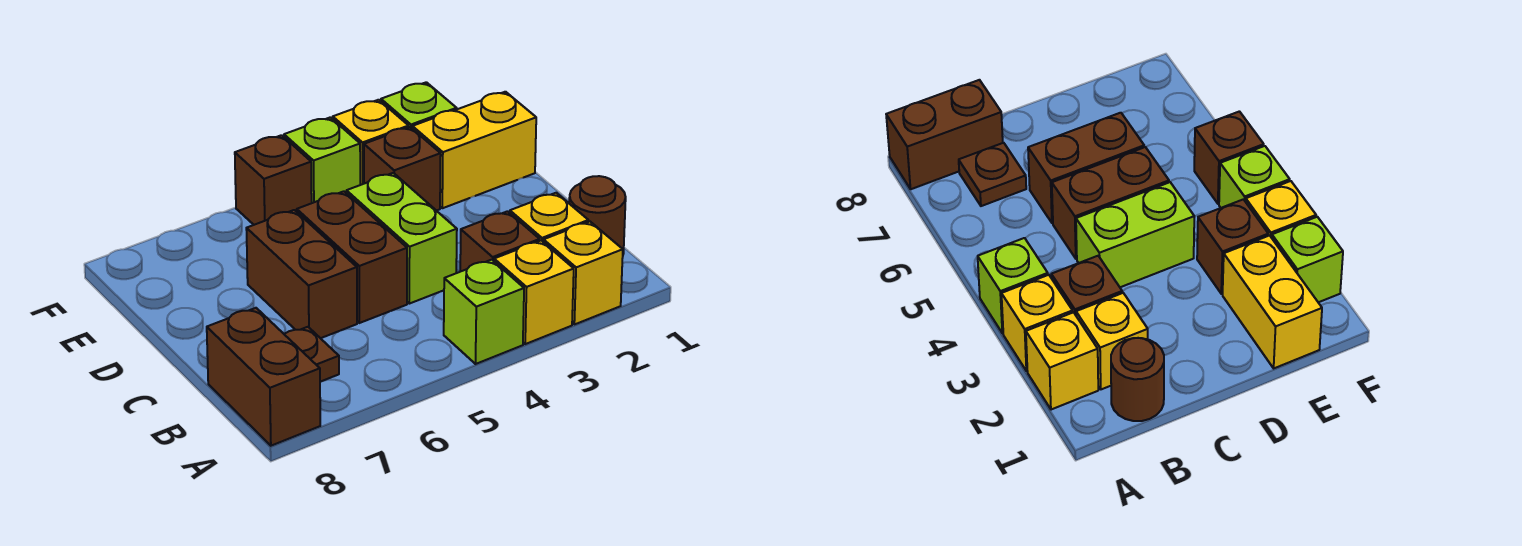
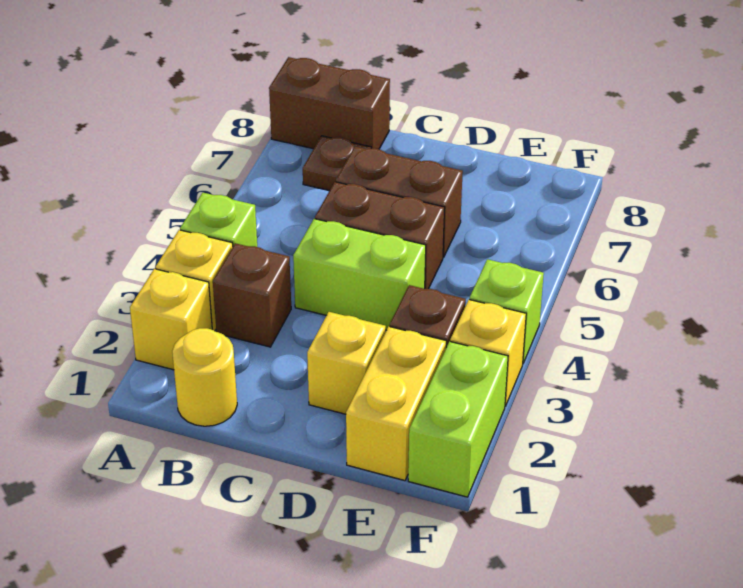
brown 1x1 round brick [569,176,626,254] -> yellow 1x1 round brick [172,328,237,426]
yellow 1x1 brick [510,193,588,242] -> yellow 1x1 brick moved to [307,312,386,414]
lime 1x1 brick [381,82,457,128] -> lime 1x2 brick [408,342,508,497]
brown 1x1 brick [235,135,312,225] -> none

